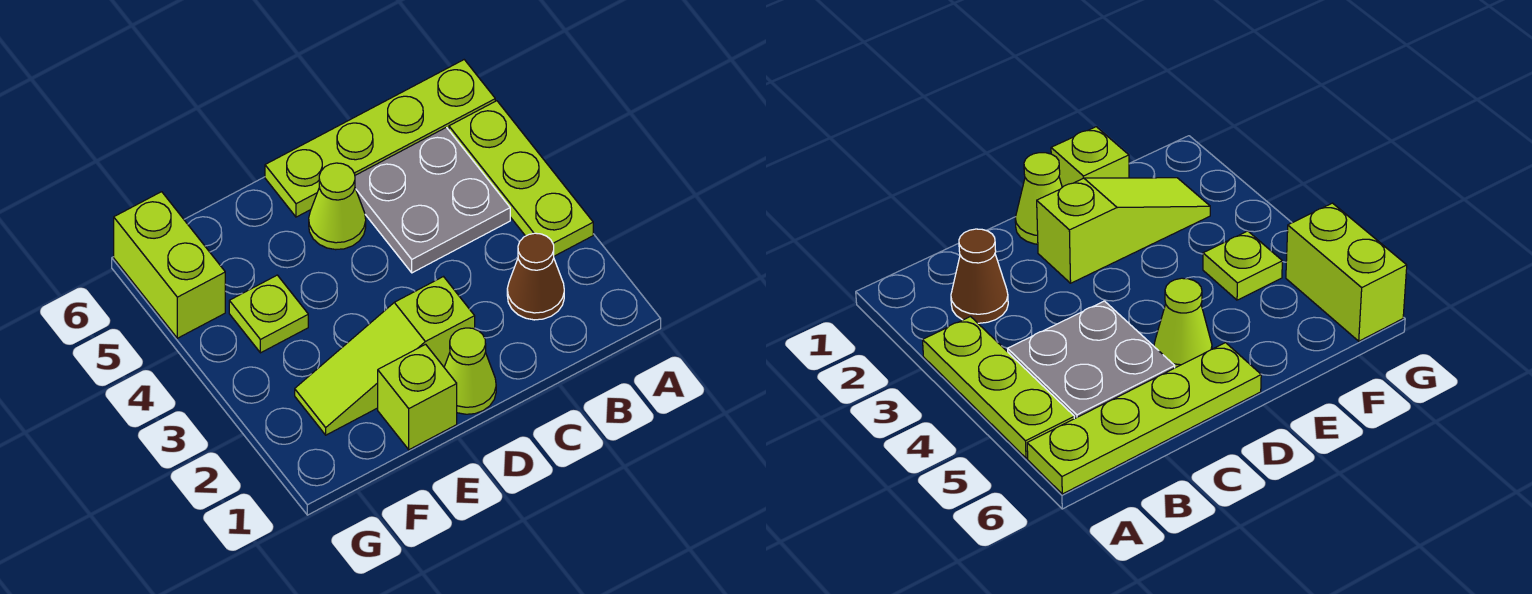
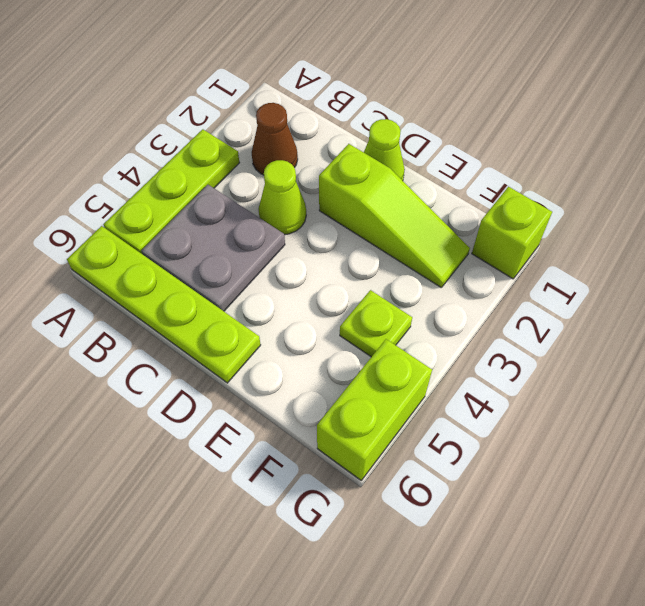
lime 1x1 cone [309,163,366,250] -> lime 1x1 cone moved to [259,160,306,235]
lime 1x1 brick [378,344,457,450] -> lime 1x1 brick moved to [472,187,552,279]

